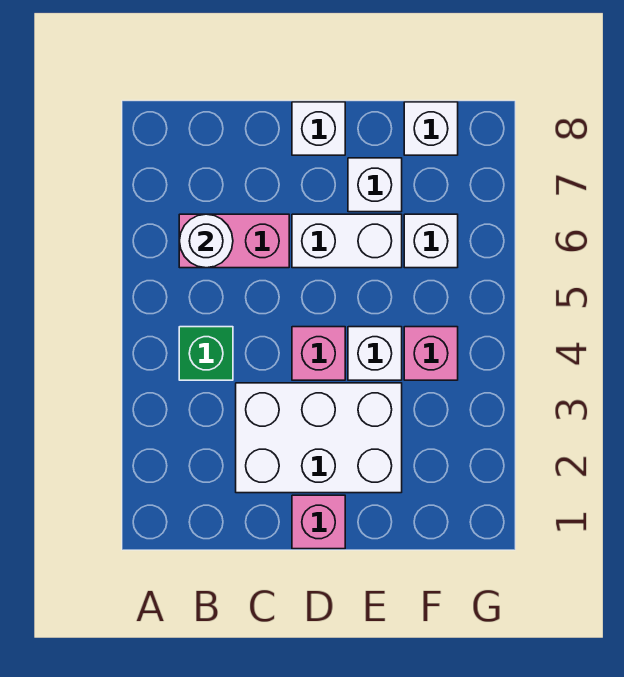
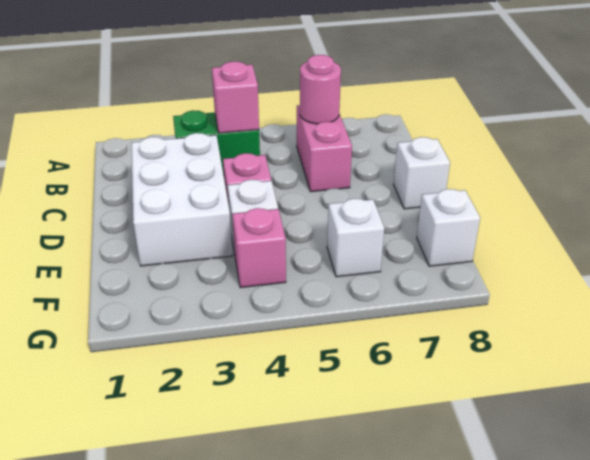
green 1x1 brick [179,327,233,380] -> green 1x2 brick [173,111,260,175]
white 1x1 round brick [179,214,233,268] -> pink 1x1 round brick [300,55,341,124]
pink 1x1 brick [292,495,345,549] -> pink 1x1 brick moved to [212,62,259,133]
white 1x2 brick [292,214,402,268] -> none
white 1x1 brick [348,158,402,212] -> none

